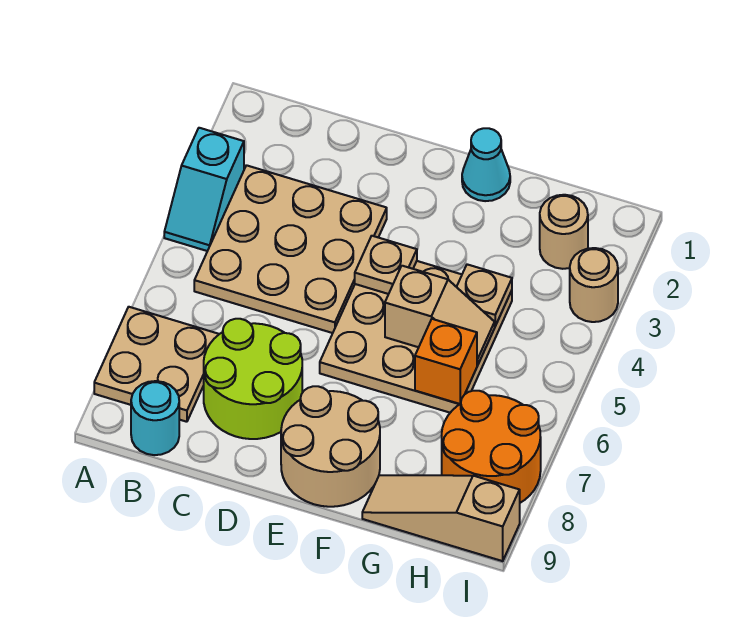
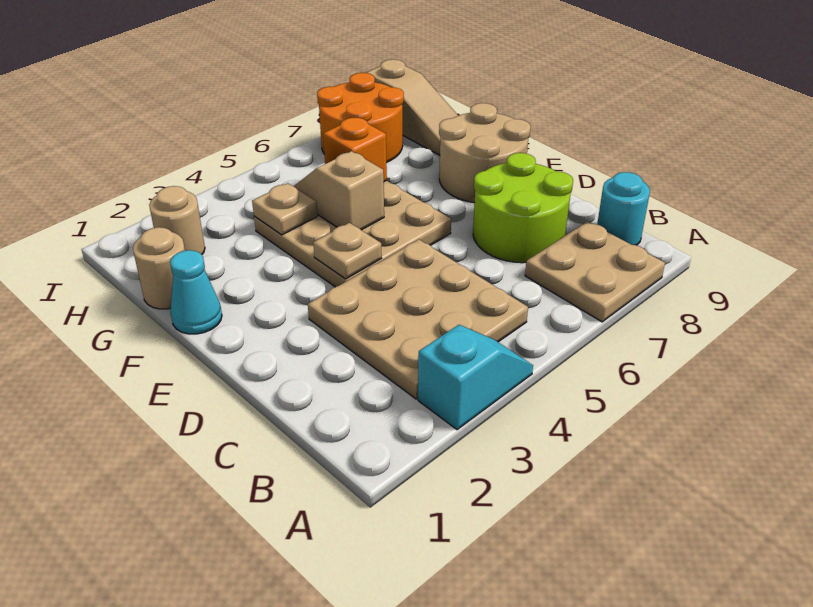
tan 1x1 round brick [570,248,618,322] -> tan 1x1 round brick moved to [133,227,185,309]

